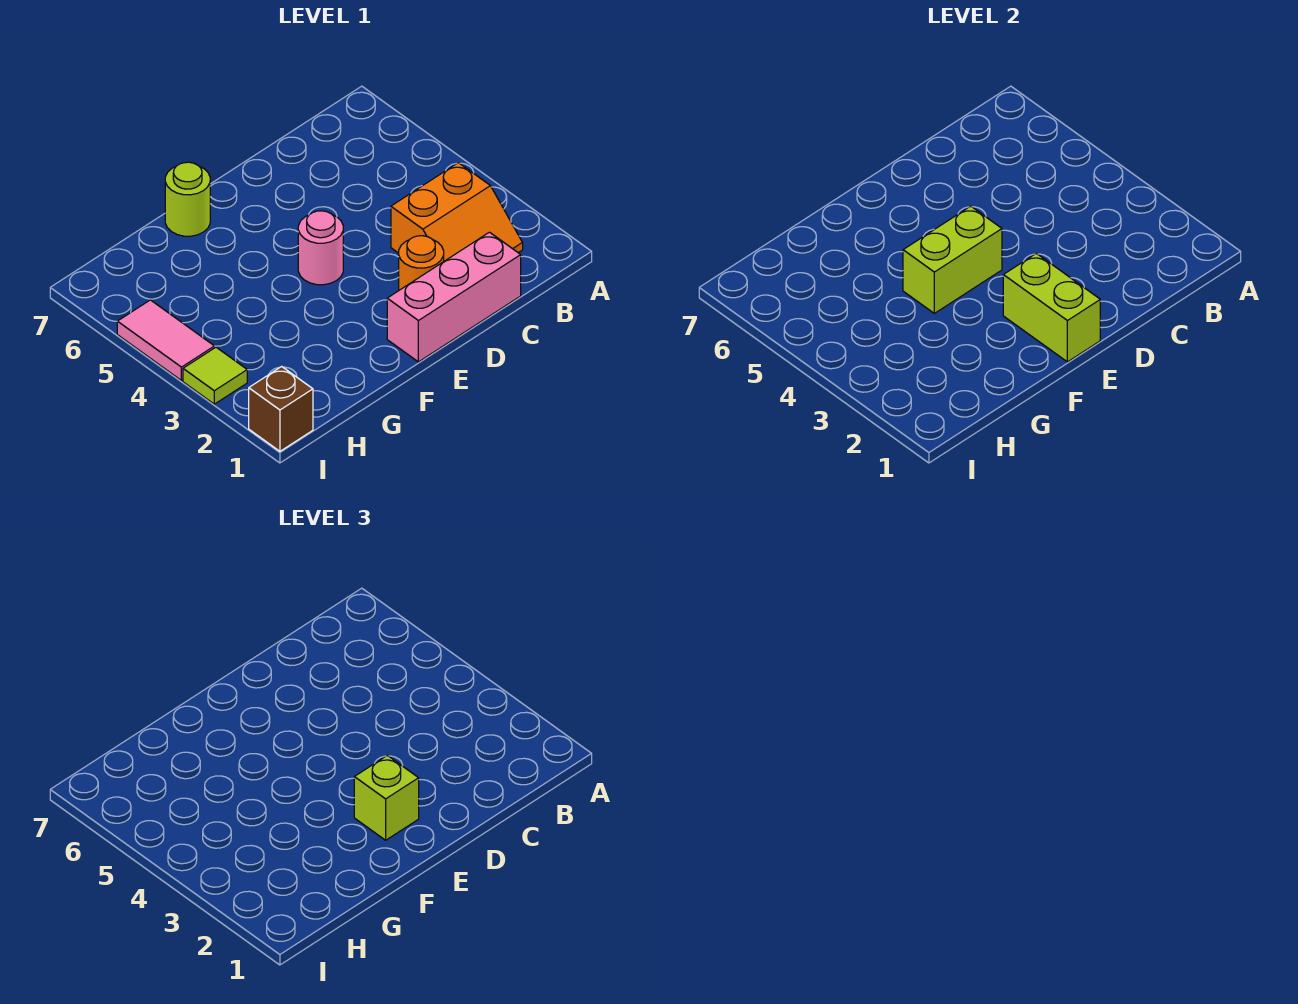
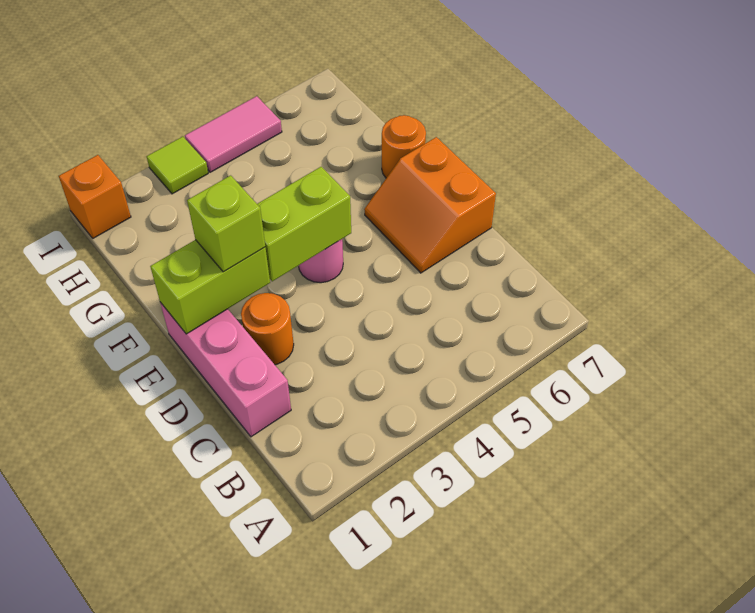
orange 2x2 slope [391,163,523,261] -> orange 2x2 slope moved to [364,137,496,273]
lime 1x2 brick [903,206,1002,313] -> lime 1x2 brick turned to [257,167,351,281]
lime 1x1 round brick [165,162,210,236] -> orange 1x1 round brick [382,115,426,178]
brown 1x1 brick [249,366,313,451] -> orange 1x1 brick [59,155,131,238]

